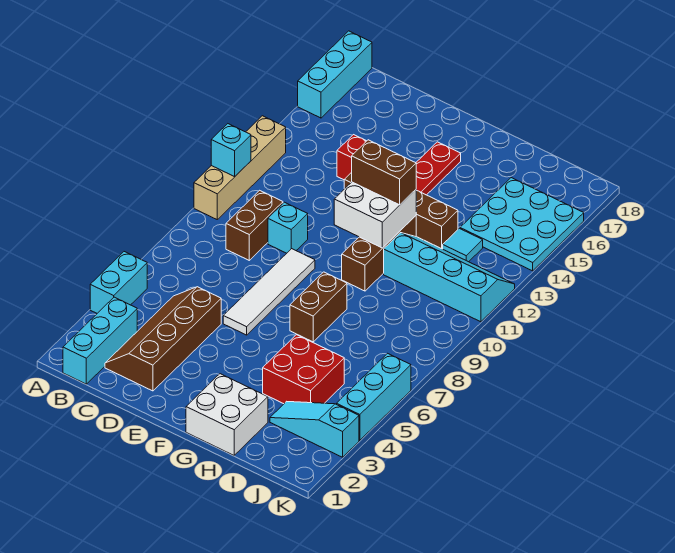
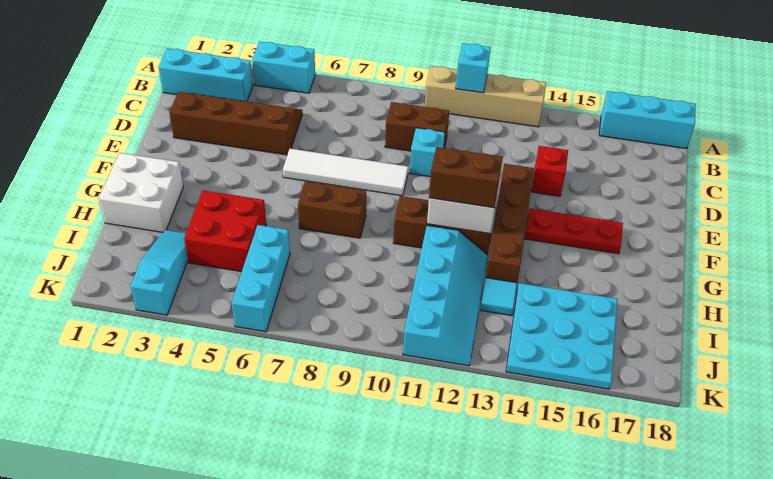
brown 1x2 brick [352,140,416,205] -> brown 1x2 brick turned to [429,147,503,208]
cyan 1x3 brick [336,353,411,440] -> cyan 1x3 brick turned to [232,225,290,332]

